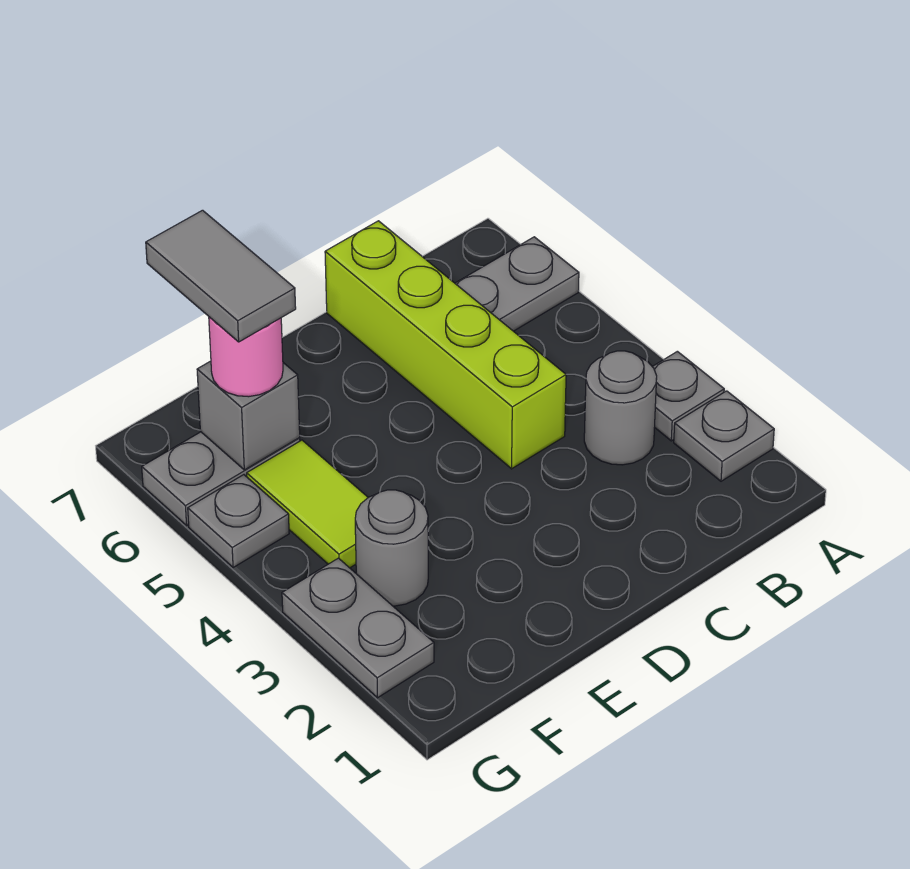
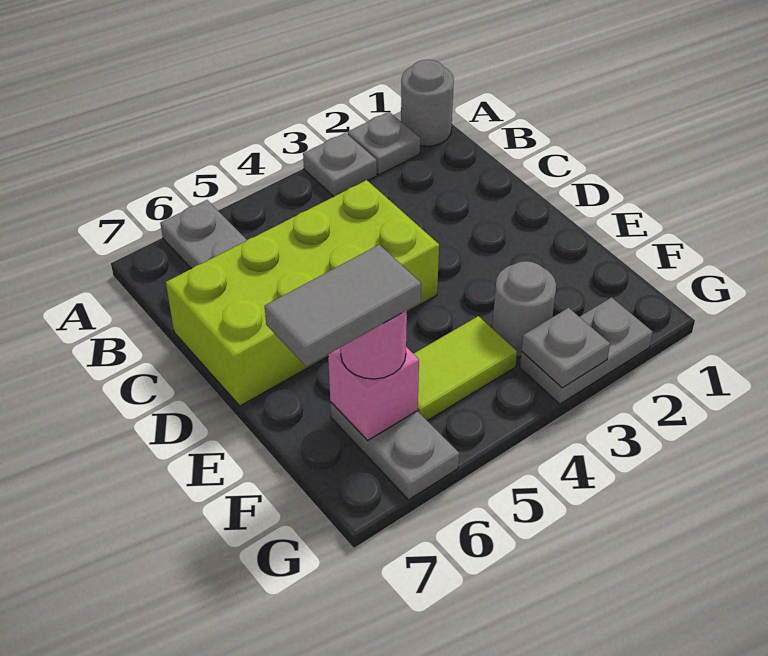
grey 1x1 round brick [584,351,657,465] -> grey 1x1 round brick moved to [401,60,454,146]
lime 1x4 brick [325,221,566,469] -> lime 2x4 brick [166,180,439,406]
grey 1x1 brick [197,361,300,470] -> pink 1x1 brick [328,347,419,441]
grey 1x1 plate [188,475,289,568] -> grey 1x1 plate moved to [522,308,610,388]

